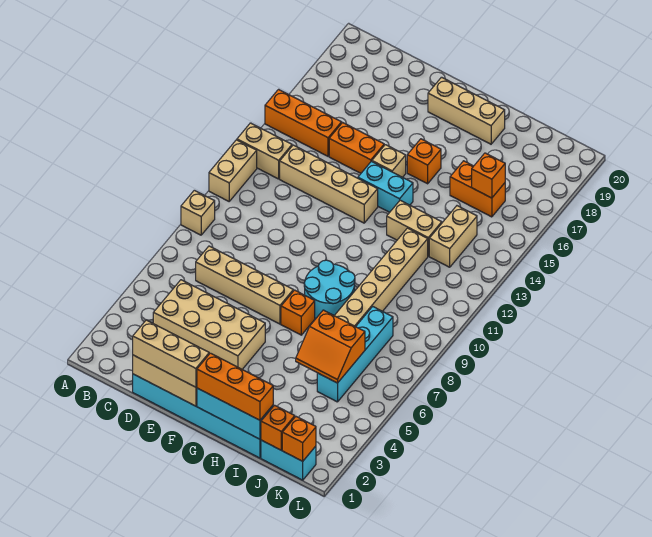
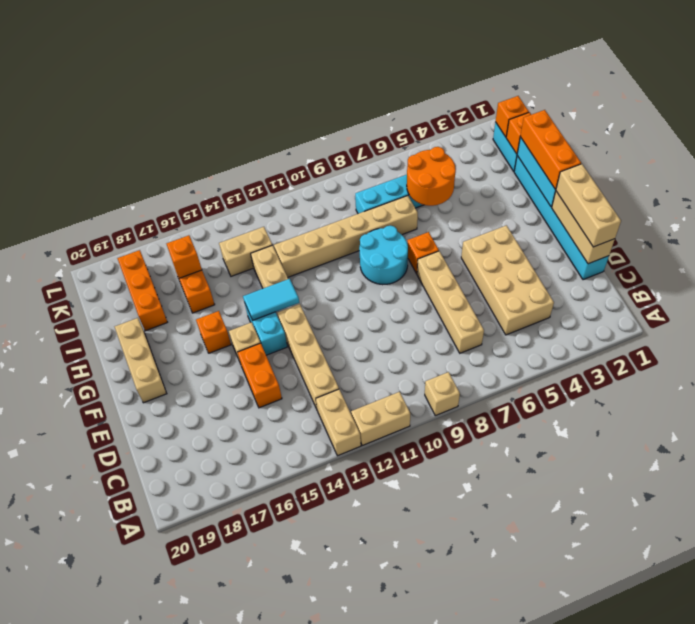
orange 1x3 brick [265,89,342,156] -> orange 1x3 brick moved to [117,250,167,331]
none -> cyan 1x2 tile [243,279,299,320]
orange 2x2 slope [296,310,365,383] -> orange 2x2 round brick [407,147,456,206]

